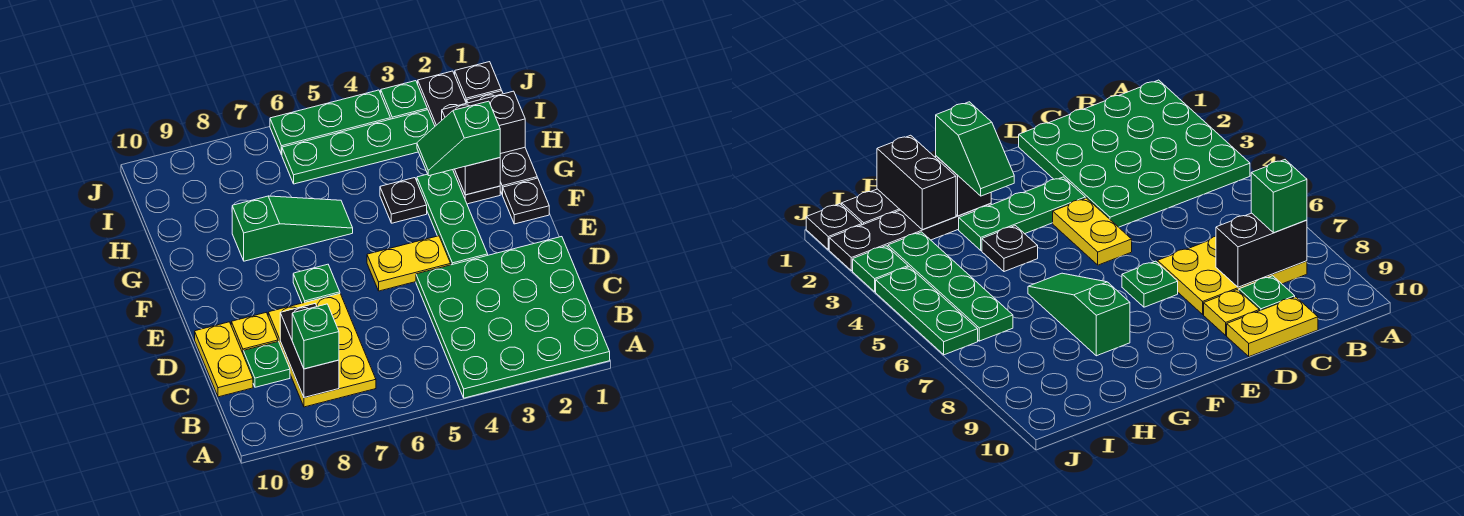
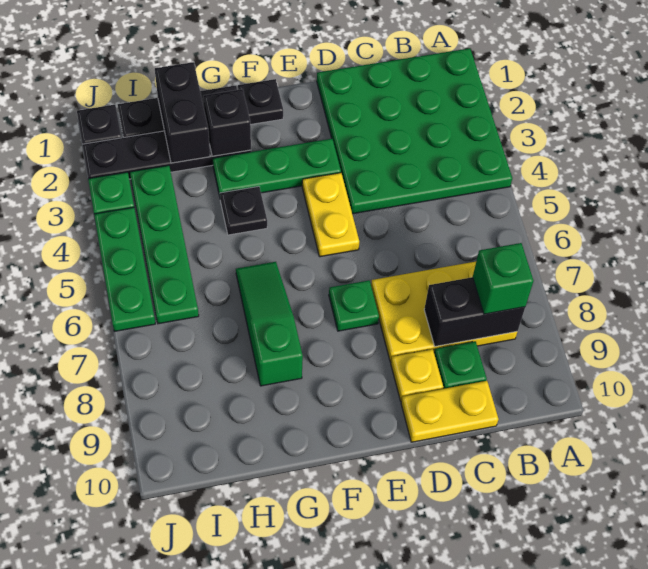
green 1x2 slope [417,101,500,176] -> none

